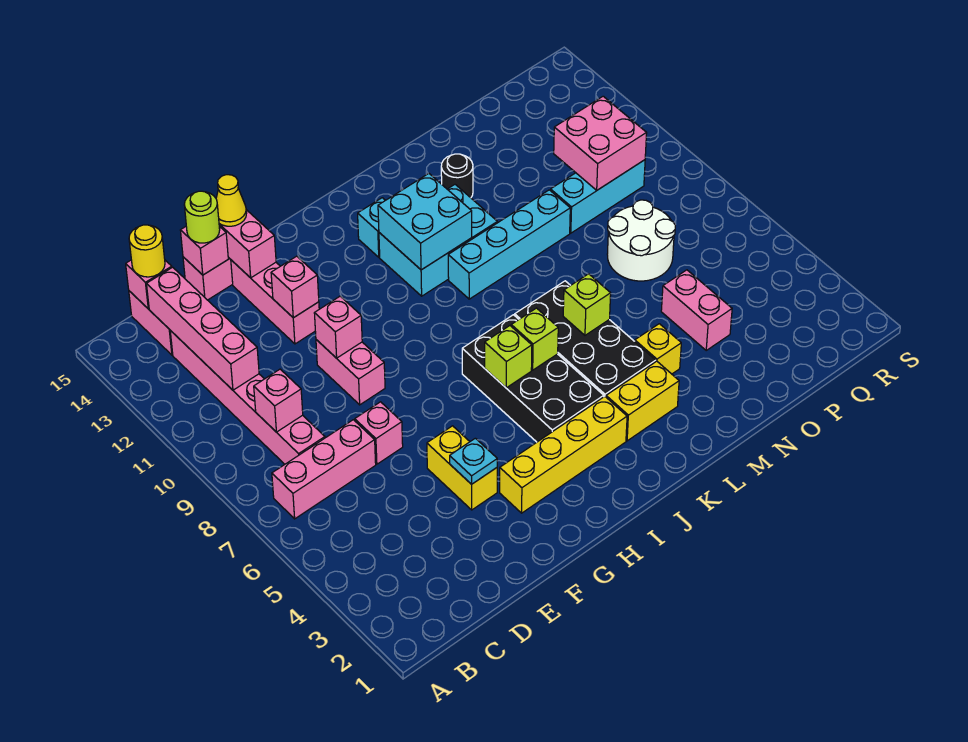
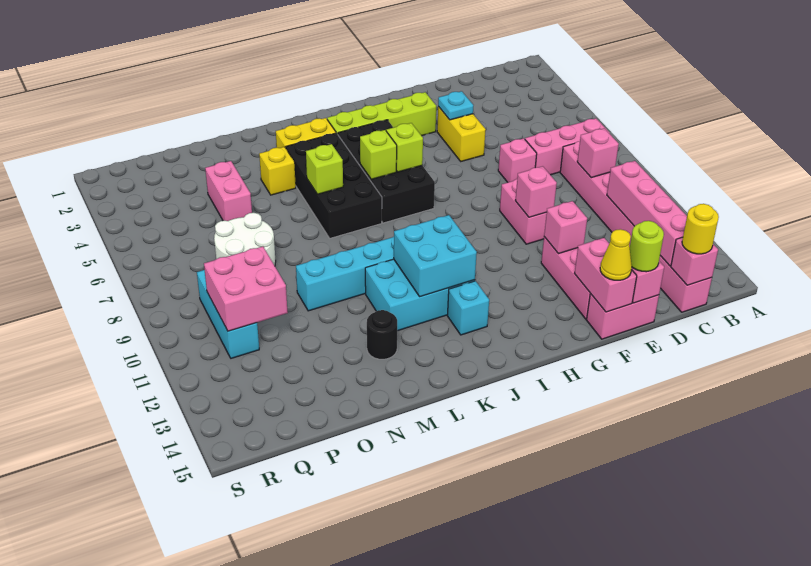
yellow 1x4 brick [500,397,627,513] -> lime 1x4 brick [327,92,436,136]
cyan 1x3 brick [551,160,645,233] -> cyan 1x3 brick turned to [197,270,259,358]

